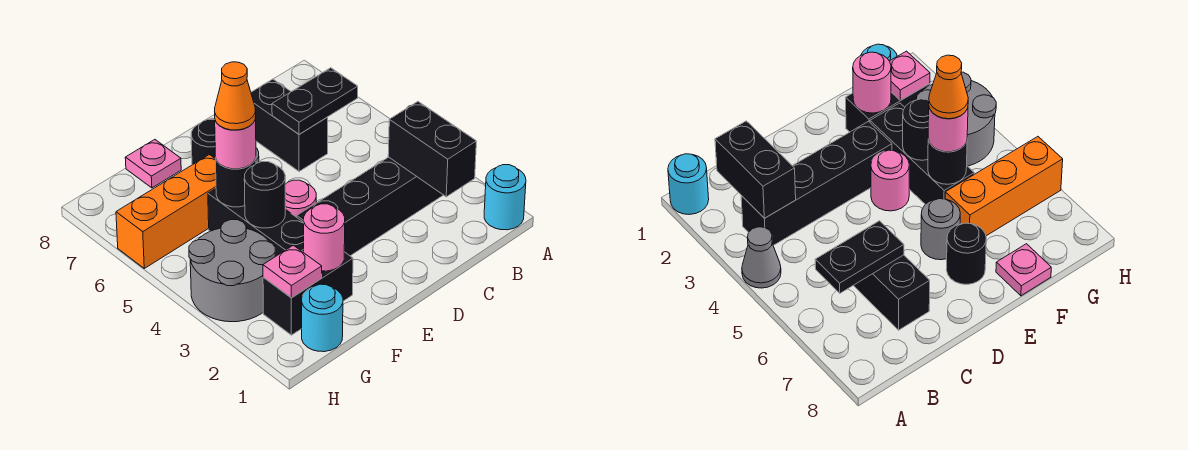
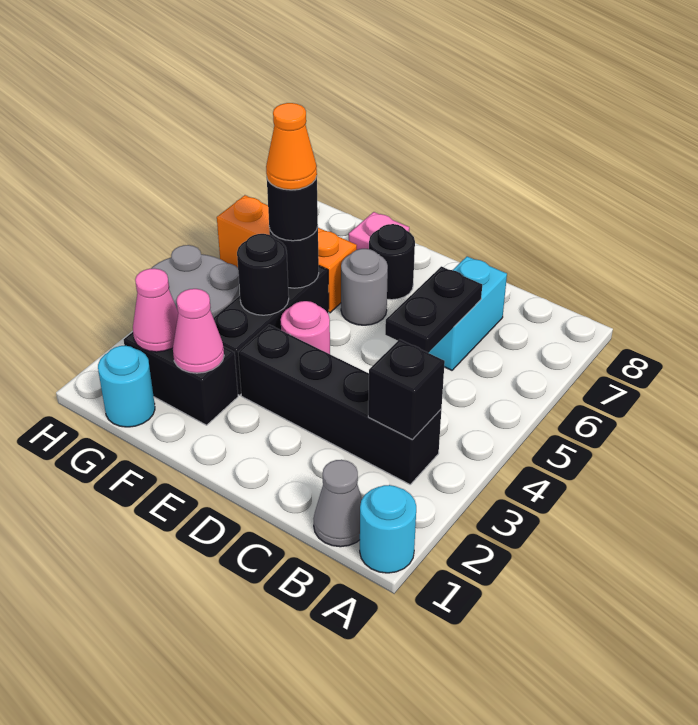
grey 1x1 cone [742,227,781,288] -> grey 1x1 cone moved to [313,460,362,547]
black 1x2 brick [388,102,476,197] -> black 1x1 brick [368,340,445,440]
black 1x2 plate [272,68,358,134] -> black 1x2 plate turned to [385,266,482,353]
black 1x2 brick [251,79,328,171] -> cyan 1x2 brick [429,256,507,370]
pink 1x1 round brick [304,204,345,271] -> pink 1x1 cone [173,289,224,373]
pink 1x1 round brick [215,117,256,169] -> black 1x1 round brick [267,176,318,241]
pink 1x1 plate [263,245,322,298] -> pink 1x1 cone [133,268,178,352]

